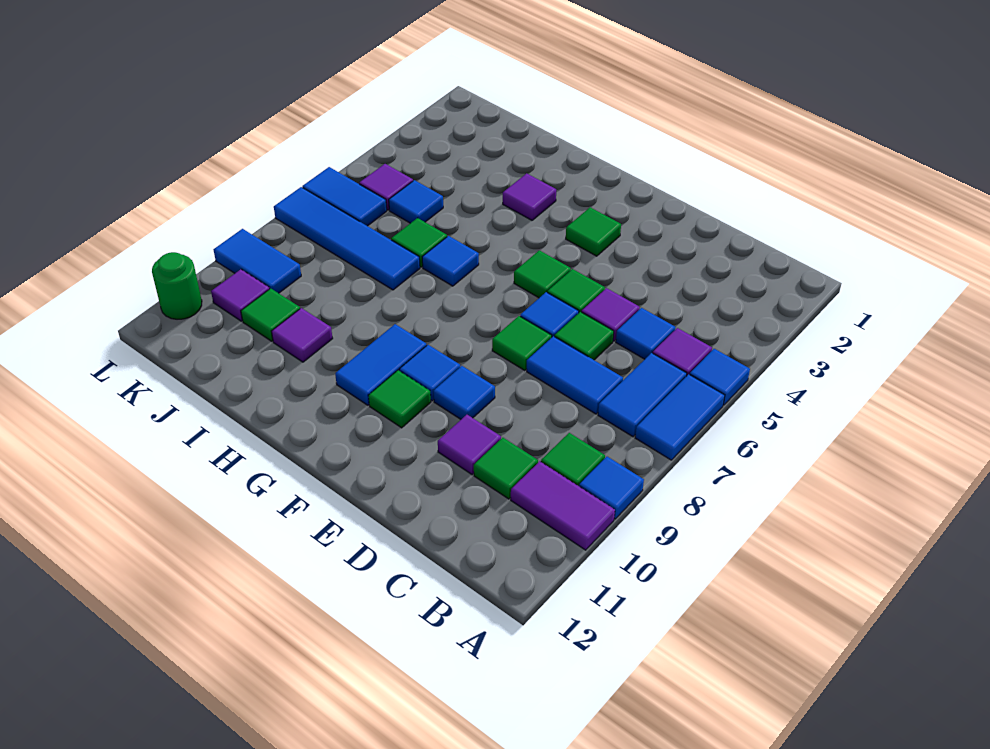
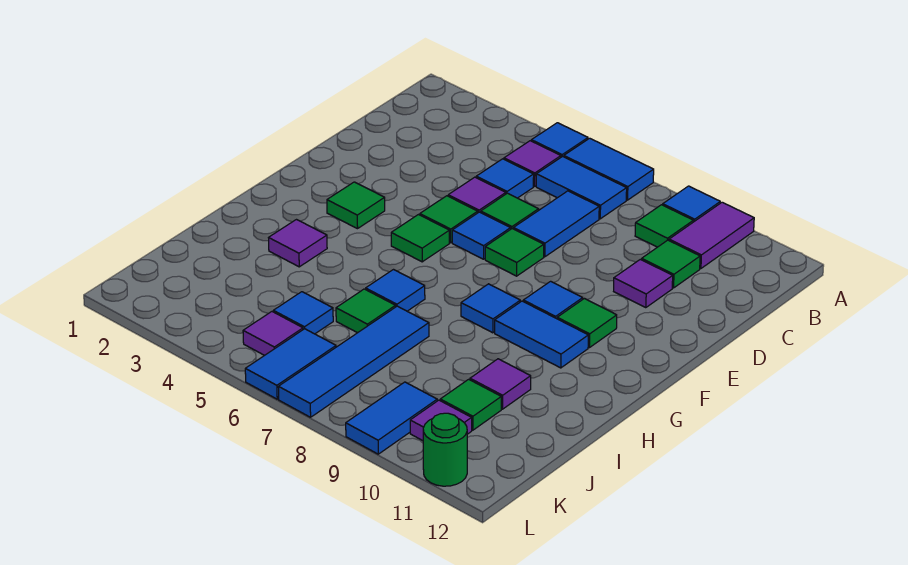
blue 1x1 tile [433,366,495,419] -> blue 1x1 tile moved to [461,284,520,333]

